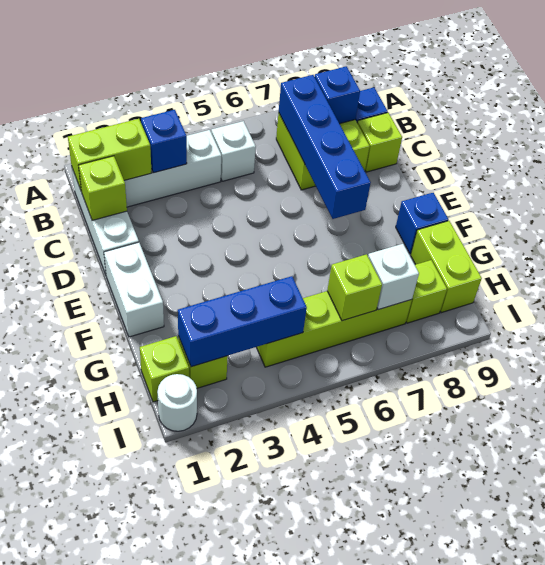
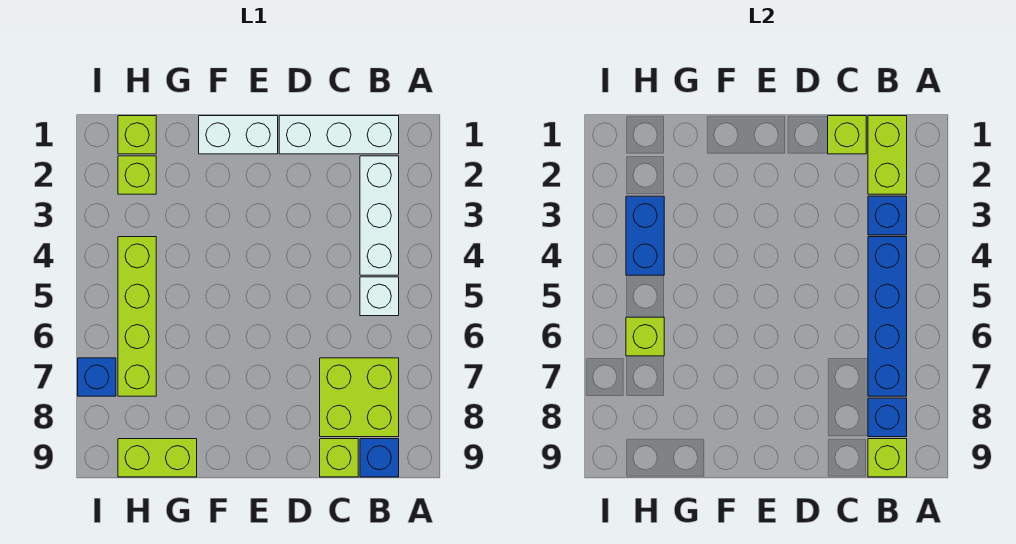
blue 1x4 brick [279,75,371,219] -> blue 1x4 brick turned to [868,237,907,396]
blue 1x1 brick [396,193,448,254] -> blue 1x1 brick moved to [78,358,116,396]
blue 1x3 brick [178,276,307,367] -> blue 1x2 brick [626,196,664,275]
white 1x1 brick [368,244,419,310] -> none
lime 1x1 brick [406,260,447,323] -> lime 1x1 brick moved to [868,439,907,477]
white 1x1 round brick [157,374,197,431] -> none

